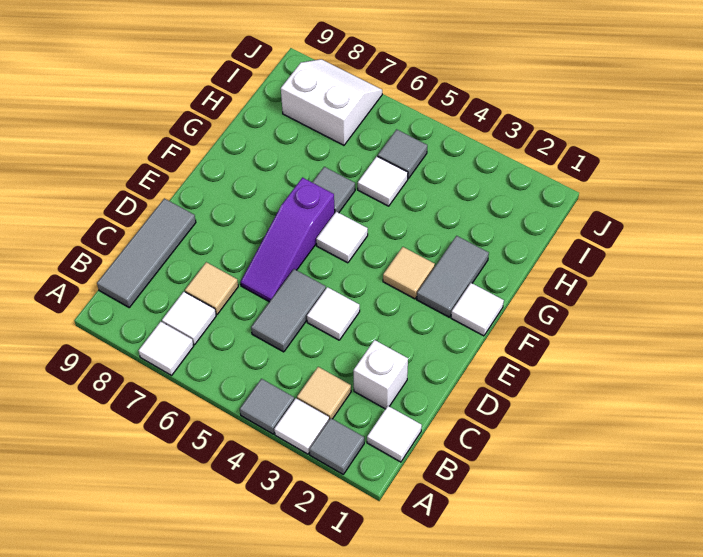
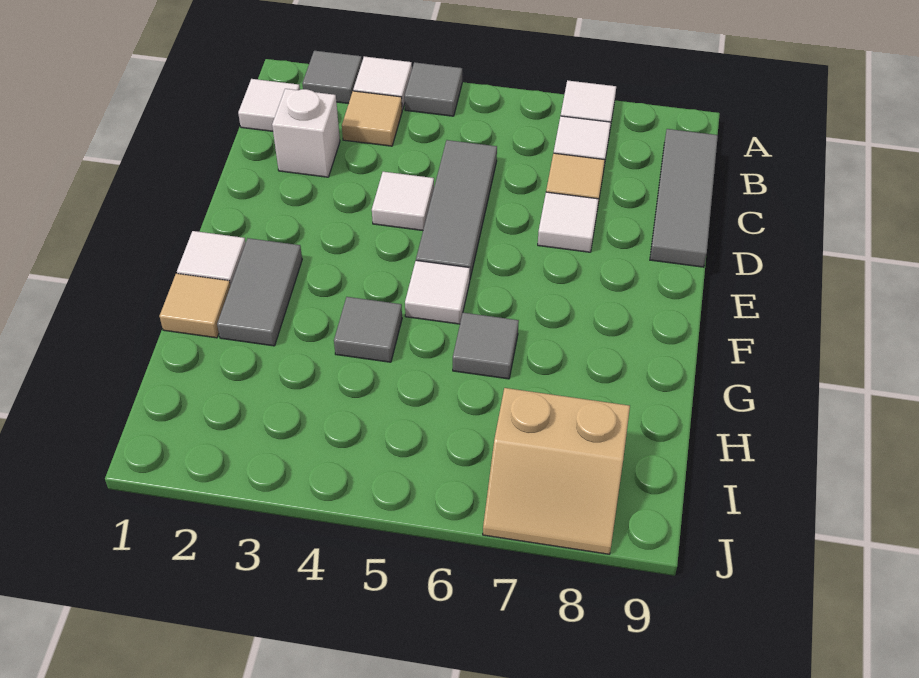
grey 1x2 tile [251,269,326,352] -> grey 1x3 tile [416,140,497,278]
purple 1x3 slope [241,178,335,302] -> none
tan 1x1 tile [383,247,435,299] -> tan 1x1 tile moved to [159,274,230,338]
white 1x1 tile [358,156,408,206] -> white 1x1 tile moved to [538,192,598,252]
grey 1x1 tile [378,129,427,179] -> grey 1x1 tile moved to [334,297,402,362]
white 2x2 slope [281,59,382,145] -> tan 2x2 slope [483,388,630,554]

